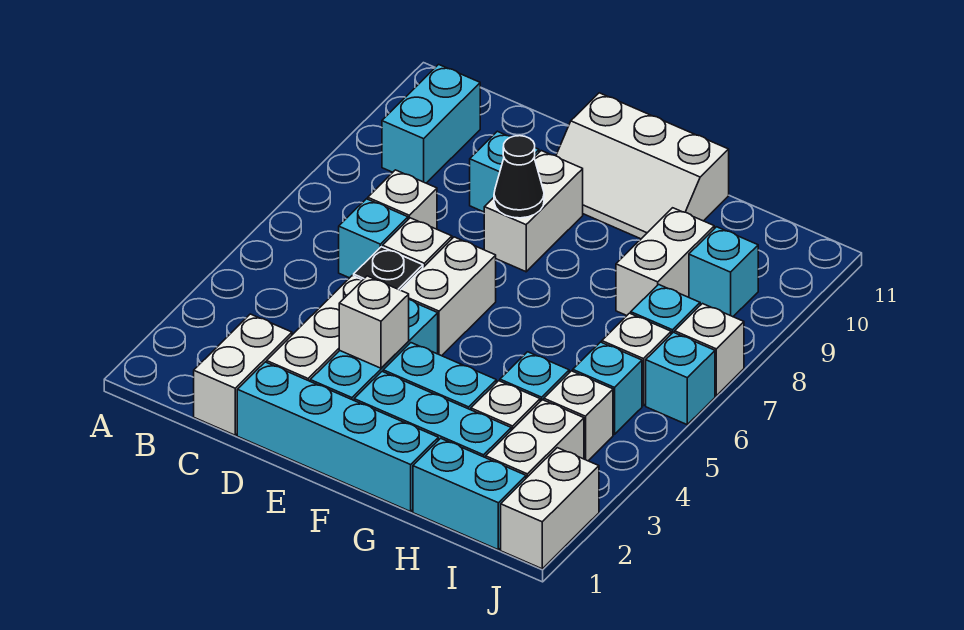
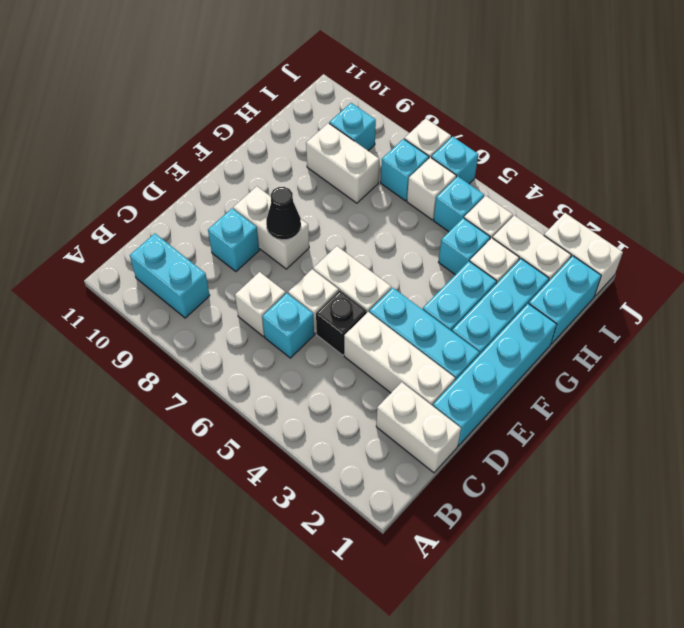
white 1x1 brick [339,276,409,368] -> none
white 2x3 slope [556,93,729,239] -> none

